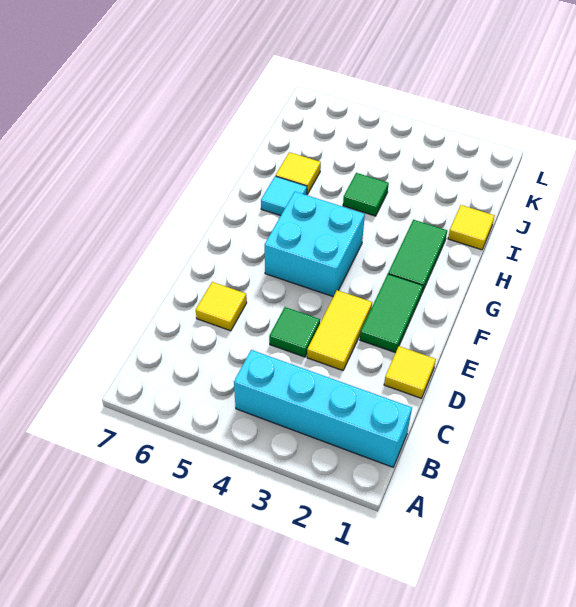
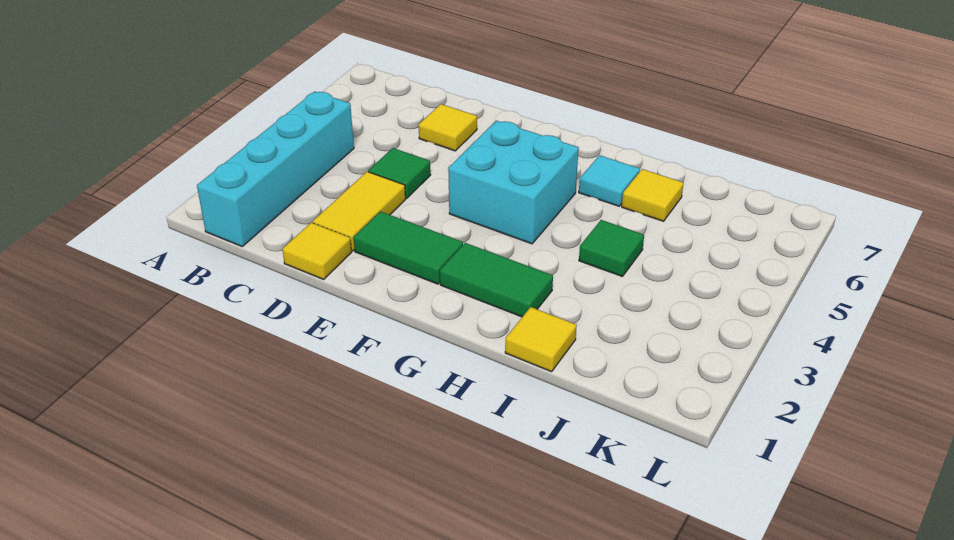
yellow 1x2 tile [307,290,372,371] -> yellow 1x2 tile turned to [313,172,406,251]

